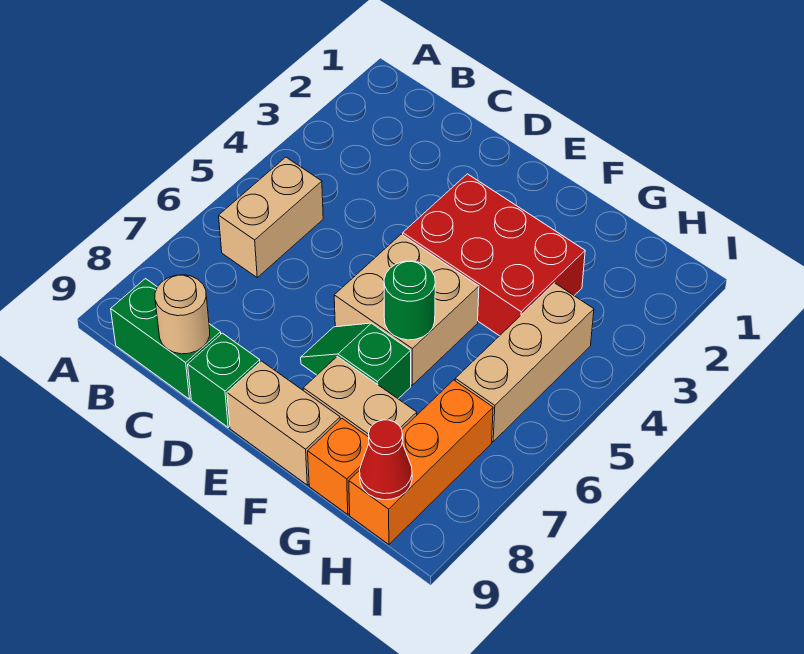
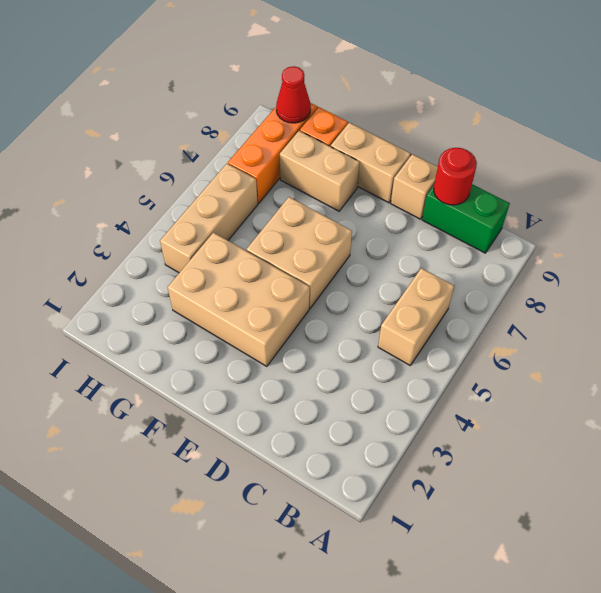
tan 1x1 round brick [155,275,210,354] -> red 1x1 round brick [434,148,477,205]
green 1x1 brick [188,333,260,427] -> tan 1x1 brick [391,154,438,219]
red 2x3 brick [403,174,585,336] -> tan 2x3 brick [168,233,310,366]
green 1x2 slope [301,323,411,399] -> none
green 1x1 round brick [384,261,435,340] -> none

